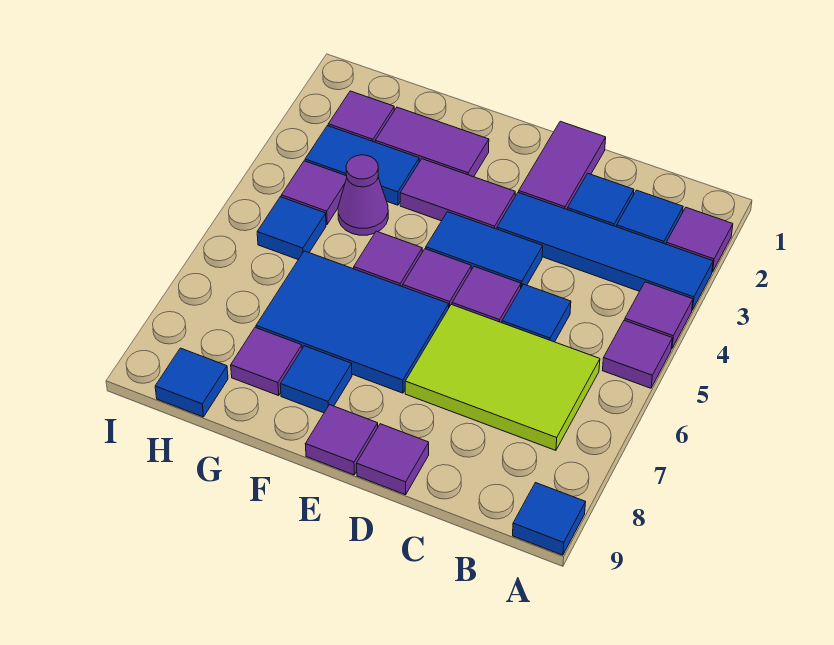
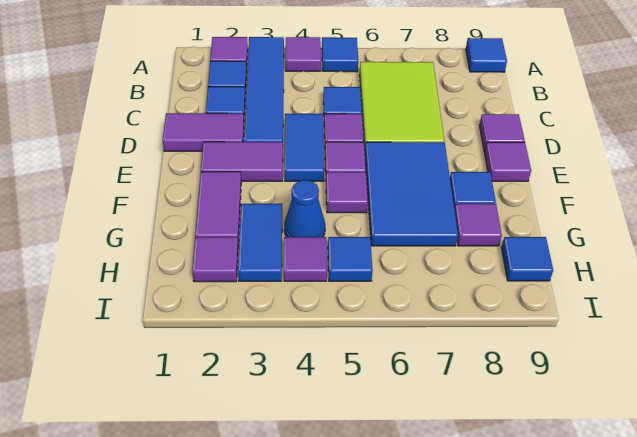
purple 1x1 tile [603,320,672,388] -> blue 1x1 tile [322,37,358,72]
purple 1x2 tile [400,159,515,229] -> purple 1x2 tile turned to [201,142,283,181]
purple 1x1 cone [338,155,388,235] -> blue 1x1 cone [284,180,325,237]

